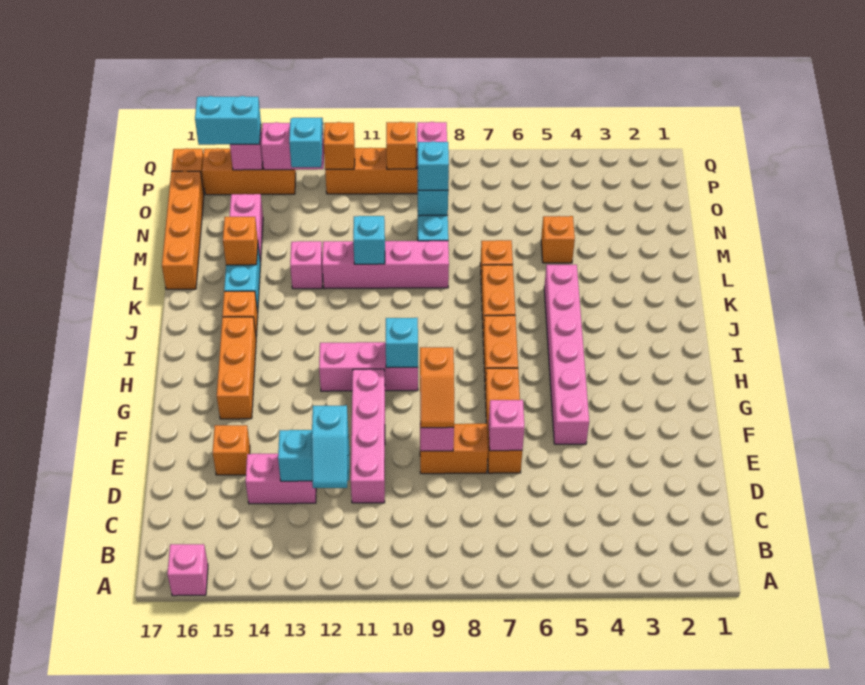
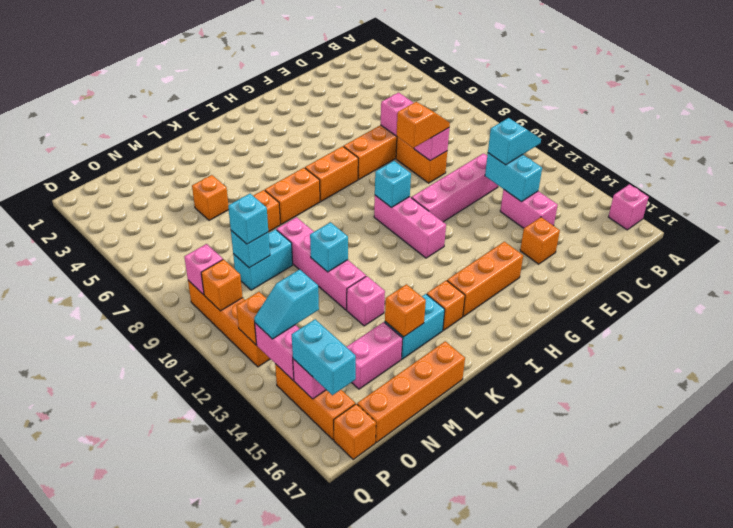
pink 1x6 brick [544,265,589,444] -> none

